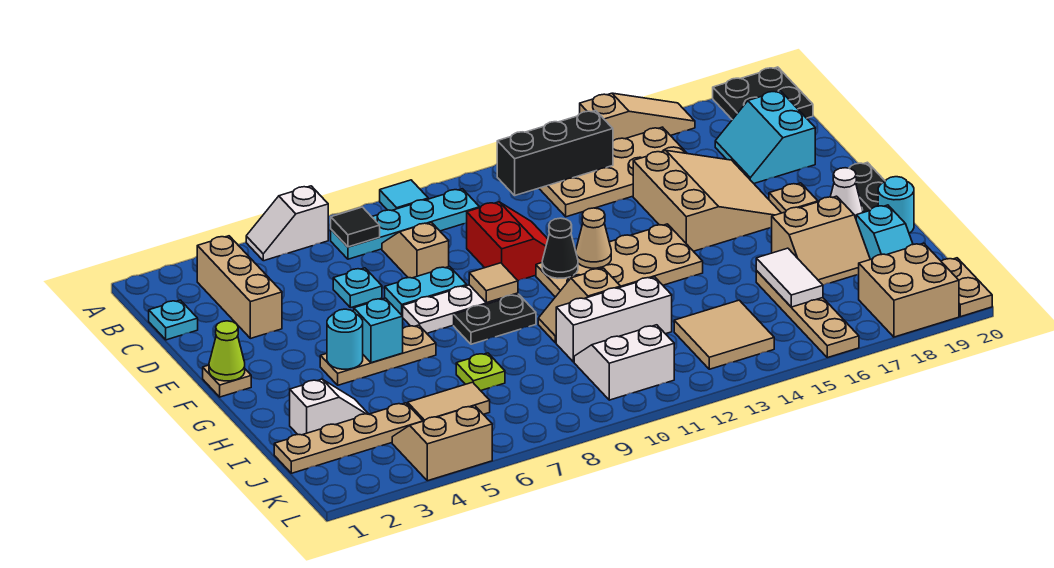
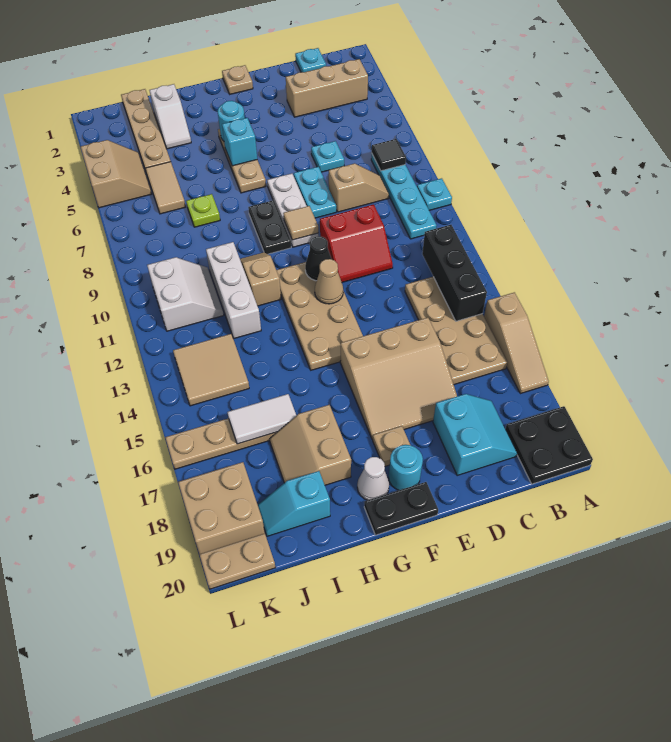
white 1x2 slope [246,186,328,261] -> none
cyan 1x1 tile [380,180,428,211] -> cyan 1x1 plate [417,178,452,210]
cyan 2x2 slope [715,91,815,183] -> cyan 2x2 slope turned to [433,394,517,475]
lime 1x1 cone [209,321,245,381] -> none
cyan 1x1 round brick [878,177,914,233] -> cyan 1x1 round brick moved to [389,445,423,490]

